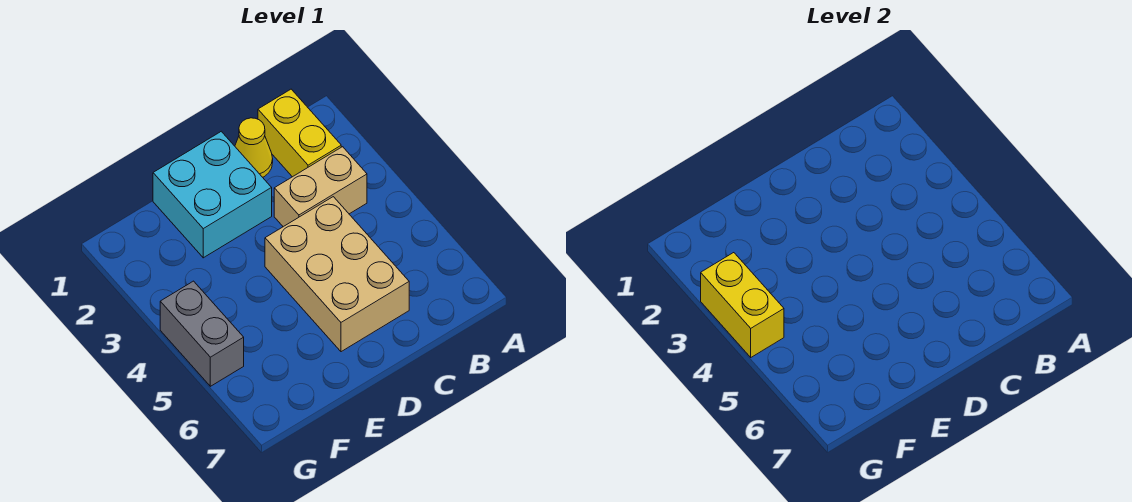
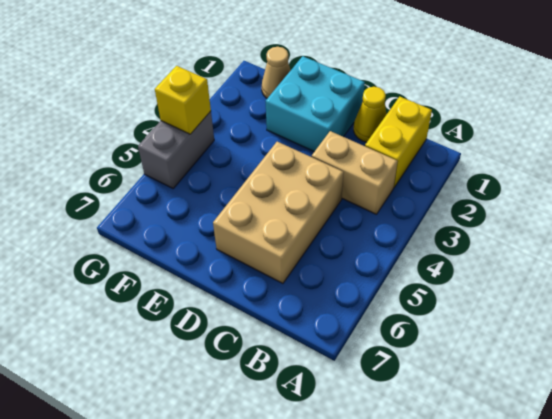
none -> tan 1x1 cone [262,47,291,98]
yellow 1x2 brick [701,253,784,357] -> yellow 1x1 brick [155,66,211,134]

